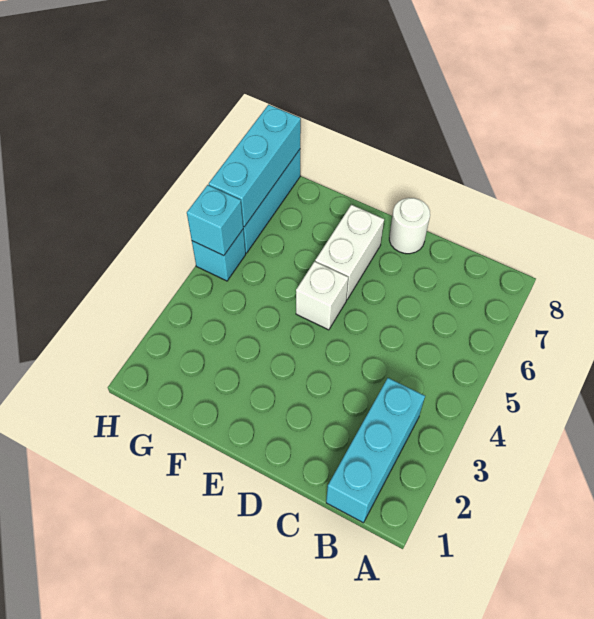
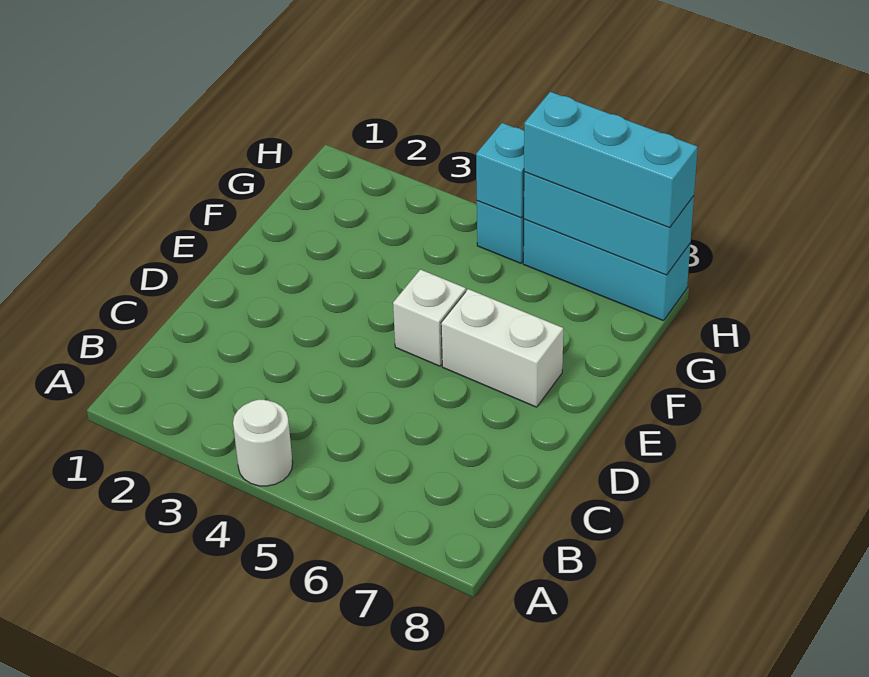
cyan 1x3 brick [326,378,425,523] -> cyan 1x3 brick moved to [524,92,697,228]
white 1x1 round brick [389,198,430,254] -> white 1x1 round brick moved to [233,400,293,486]

